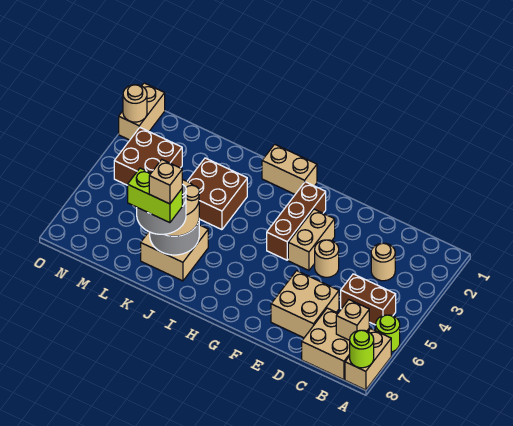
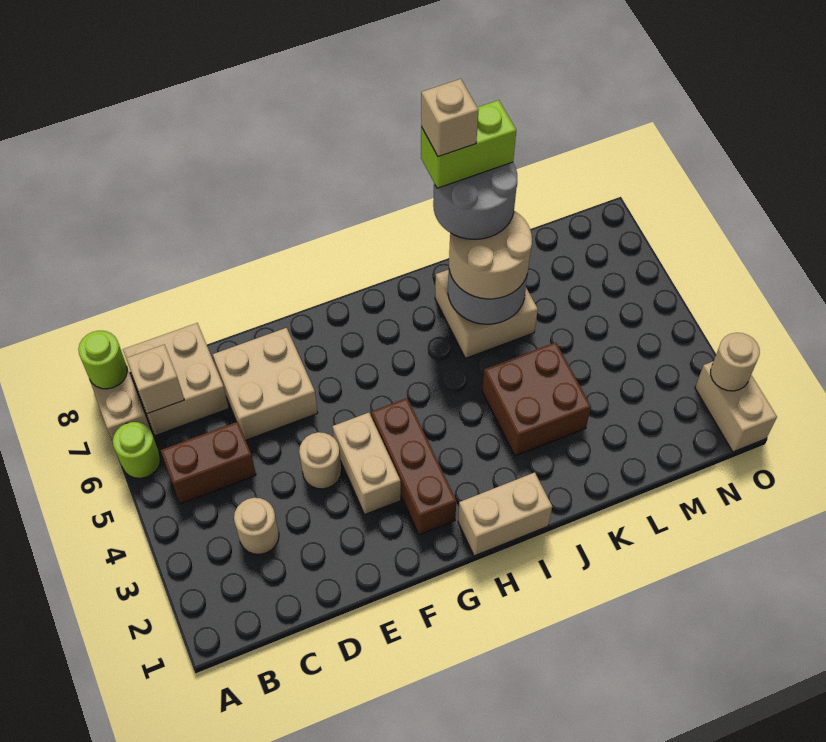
brown 2x2 brick [114,128,182,185] -> none

